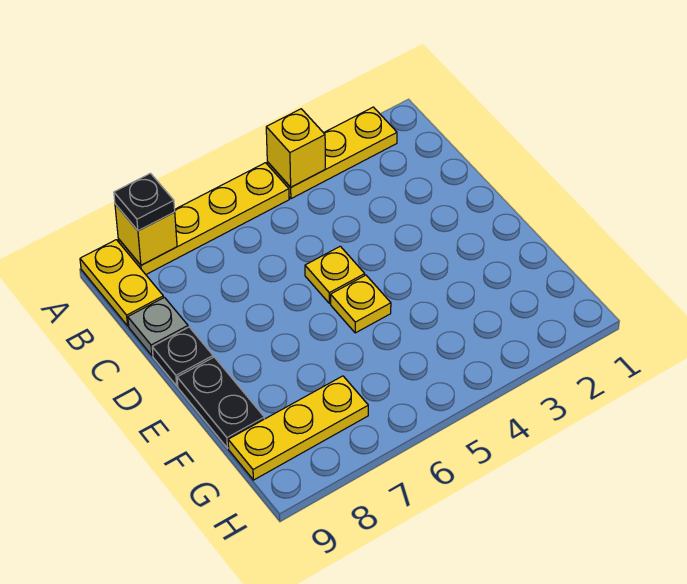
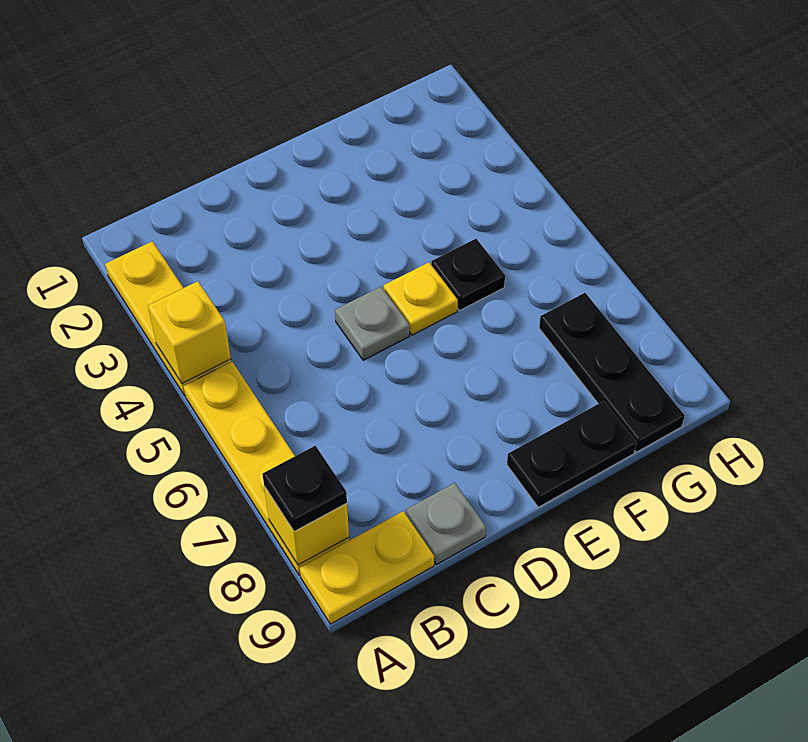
yellow 1x1 plate [305,246,365,303] -> grey 1x1 plate [335,287,410,360]
black 1x1 plate [152,327,213,386] -> black 1x1 plate moved to [431,239,505,310]
yellow 1x3 plate [228,376,368,480] -> black 1x3 plate [539,293,685,452]

